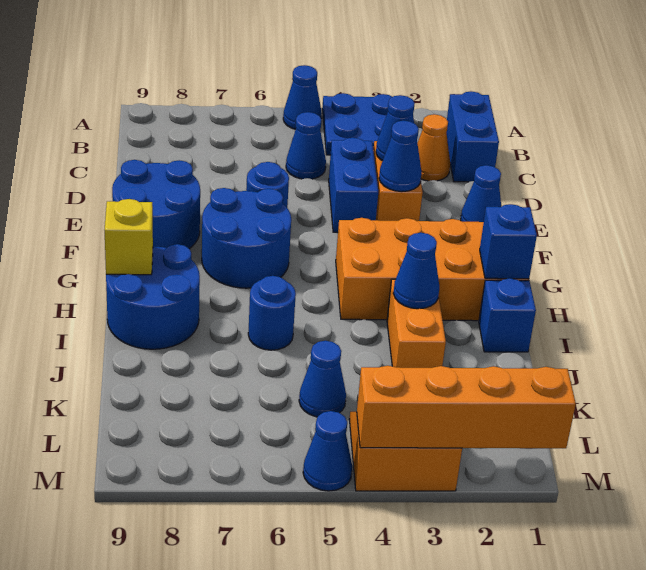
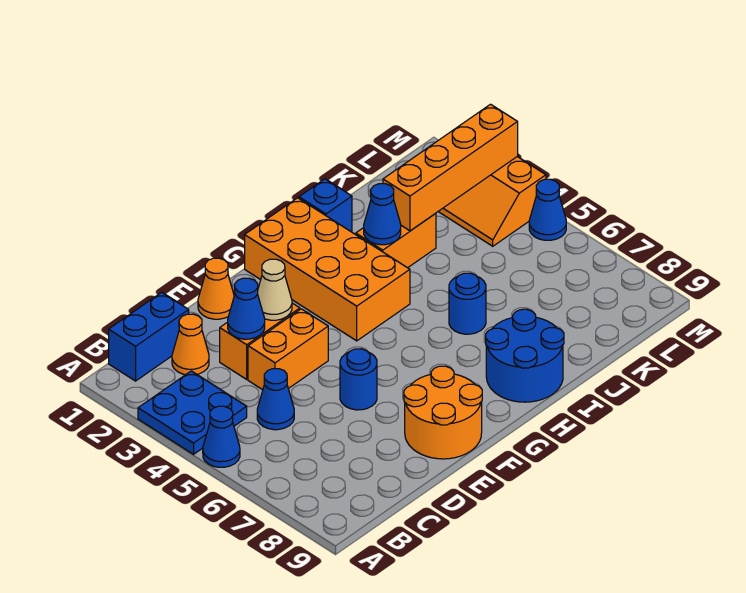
blue 1x2 brick [329,138,378,232] -> orange 1x2 brick [248,309,328,390]
blue 1x1 cone [461,165,501,222] -> orange 1x1 cone [198,258,234,319]
blue 1x1 cone [379,121,421,192] -> tan 1x1 cone [258,259,292,320]
blue 2x2 round brick [112,160,200,249] -> orange 2x2 round brick [404,366,482,459]
blue 2x2 round brick [202,188,291,288] -> none
blue 1x1 brick [480,204,537,279] -> none
yellow 1x1 brick [105,199,153,275] -> none
blue 1x1 cone [299,341,346,417] -> none
orange 1x4 brick [357,366,576,448] -> orange 1x4 brick turned to [383,104,518,231]

